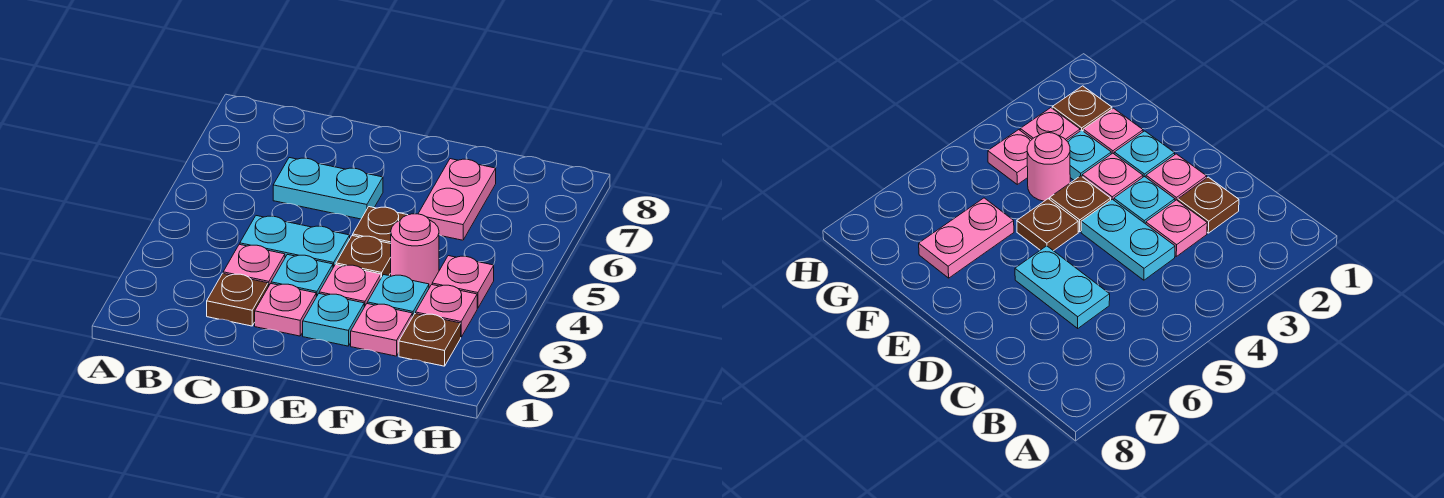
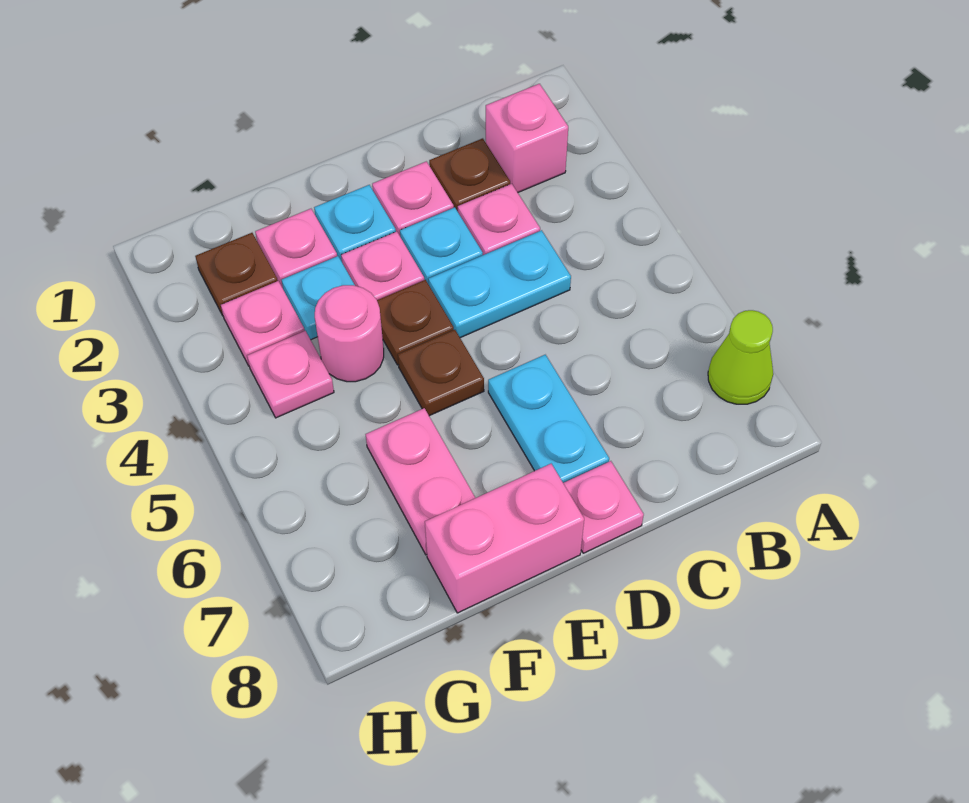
none -> lime 1x1 cone [708,310,773,404]
none -> pink 1x1 brick [486,84,568,192]
cyan 1x2 plate [273,158,383,219] -> cyan 1x2 plate turned to [488,355,609,483]
none -> pink 1x1 plate [563,461,644,553]
none -> pink 1x2 brick [425,464,584,613]

